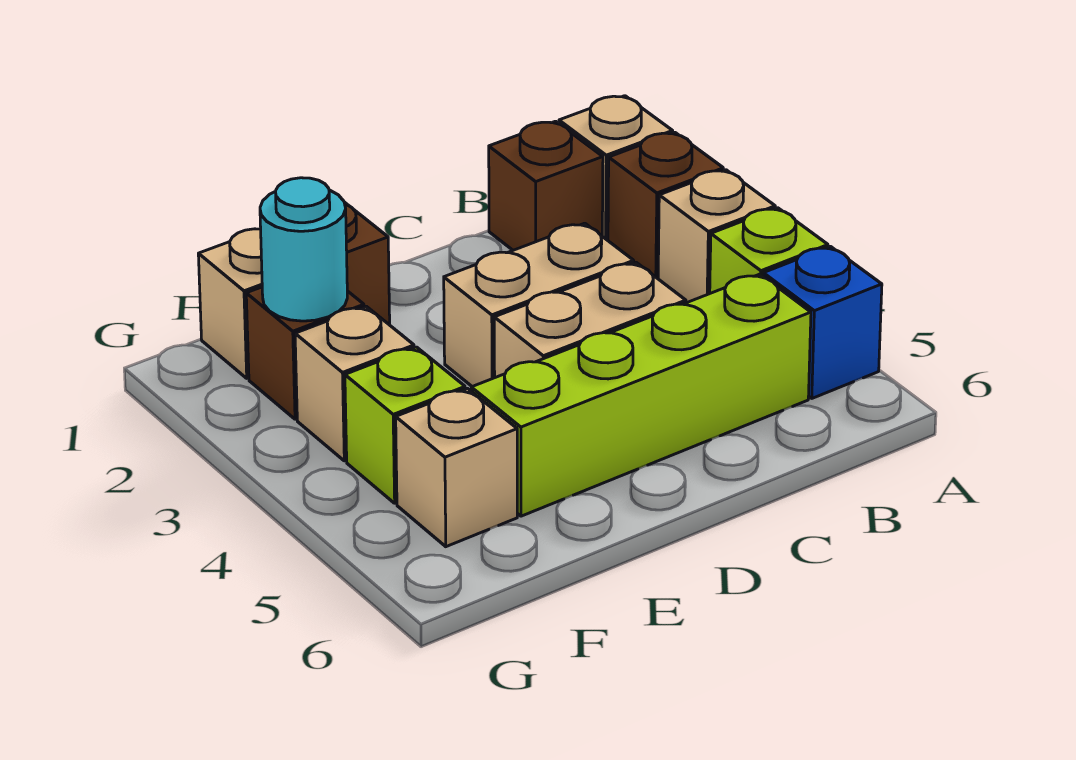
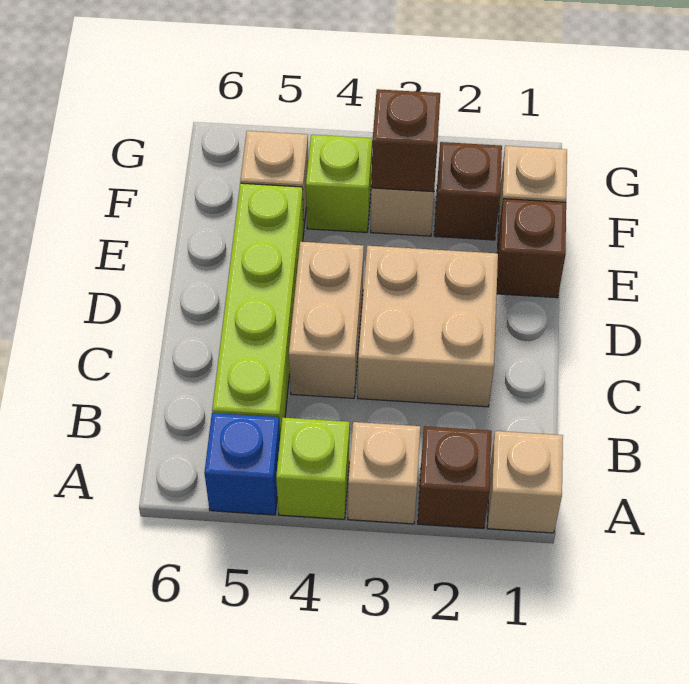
brown 1x1 brick [489,121,603,250] -> brown 1x1 brick moved to [372,89,440,192]
tan 1x2 brick [444,223,634,387] -> tan 2x2 brick [358,246,498,407]
cyan 1x1 round brick [260,178,347,321] -> none

